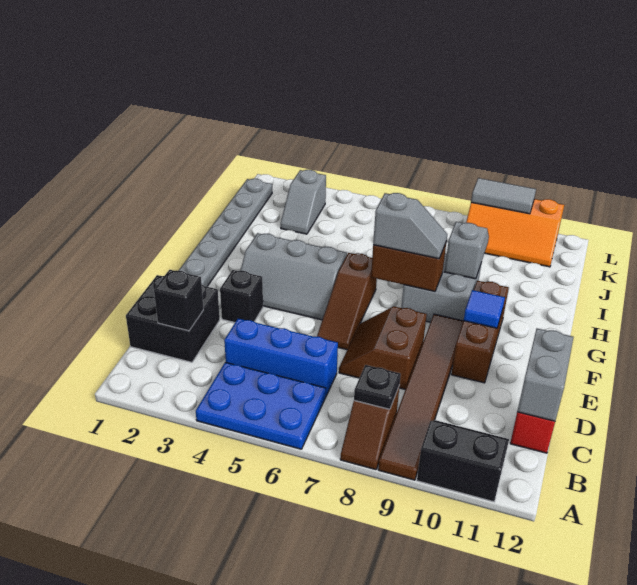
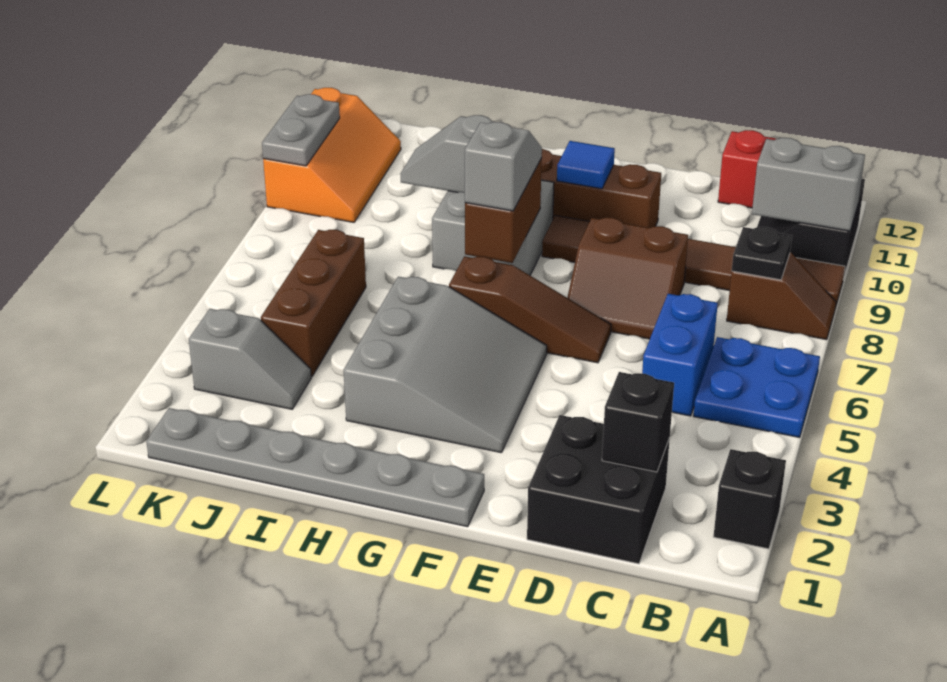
blue 2x3 plate [196,362,326,449] -> blue 2x2 plate [694,337,820,438]
blue 1x3 brick [224,319,338,396] -> blue 1x2 brick [642,294,718,416]
grey 1x2 brick [517,329,574,421] -> grey 1x2 brick moved to [752,138,865,231]
black 1x1 brick [220,270,263,322] -> black 1x1 brick moved to [713,449,786,549]
grey 2x3 slope [241,233,347,320] -> grey 3x3 slope [344,277,547,453]
none -> brown 1x3 brick [261,230,366,377]
grey 1x2 tile [471,178,536,214] -> grey 1x2 plate [262,94,340,166]

